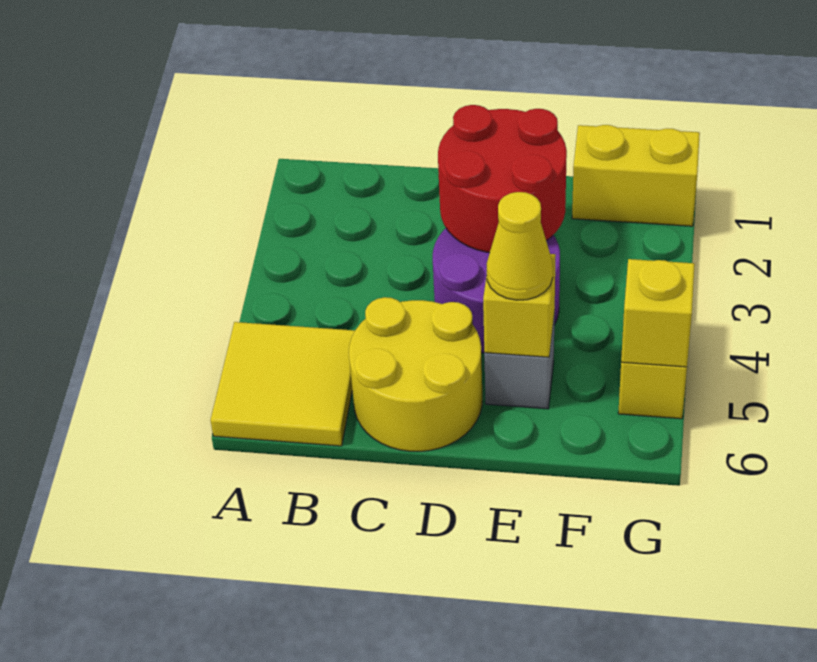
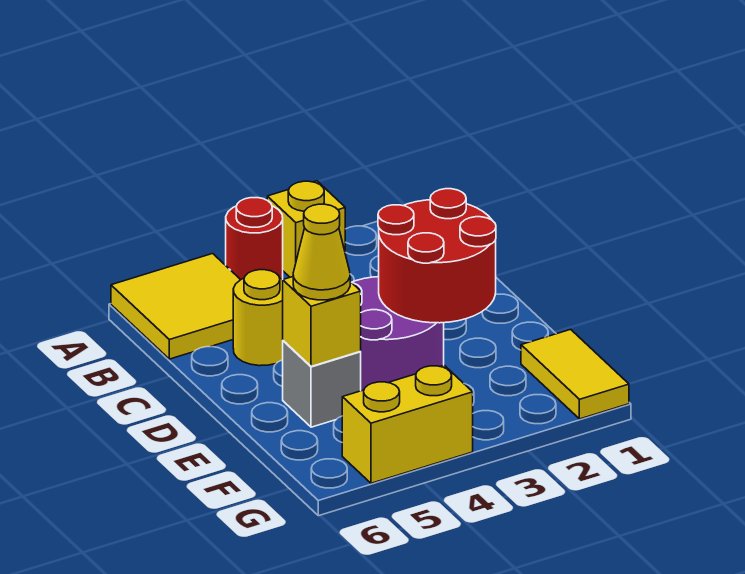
none -> red 1x1 round brick [226,198,283,280]
yellow 2x2 round brick [349,297,482,451] -> yellow 1x1 round brick [233,270,283,366]
yellow 1x2 brick [572,125,700,226] -> yellow 1x2 tile [521,329,629,419]
yellow 1x1 brick [621,259,695,367] -> yellow 1x1 brick moved to [267,181,345,277]

